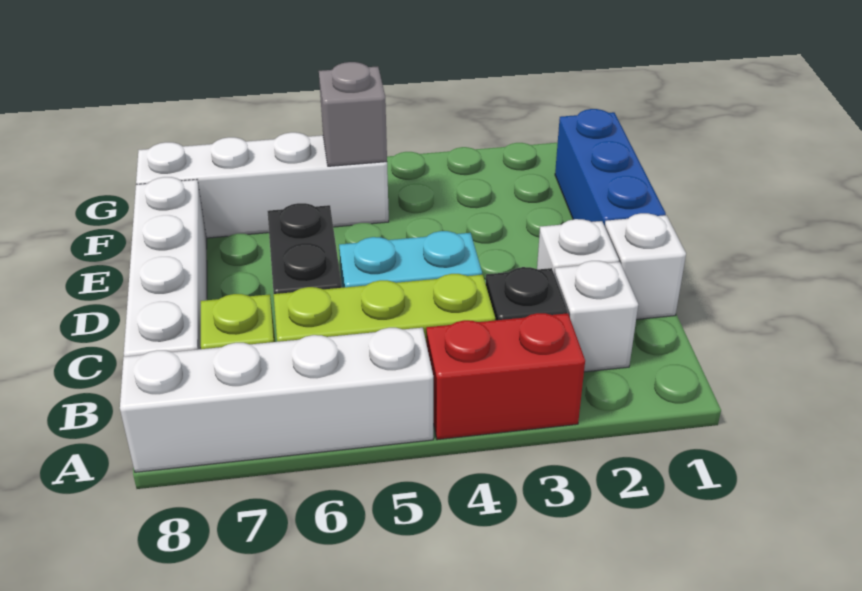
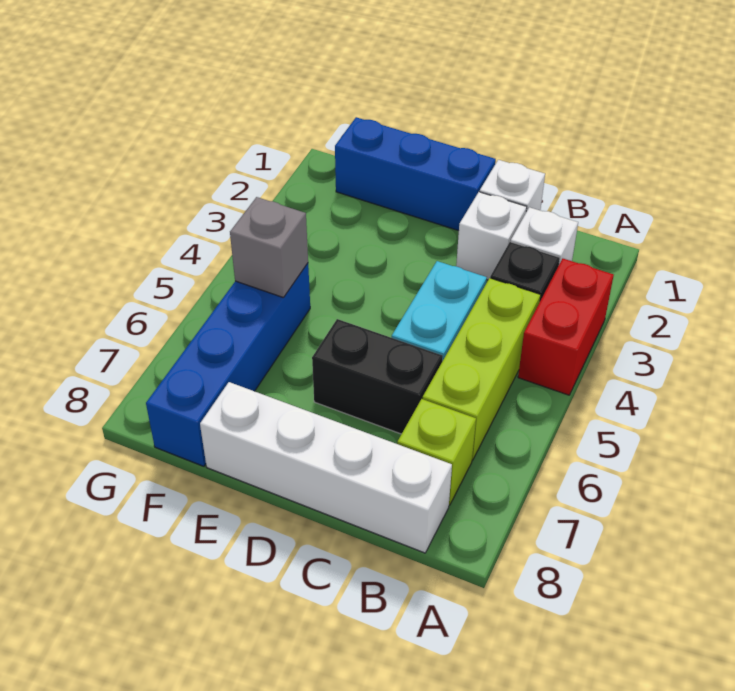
white 1x4 brick [120,328,433,472] -> none
white 1x4 brick [136,132,389,238] -> blue 1x4 brick [146,263,310,466]

